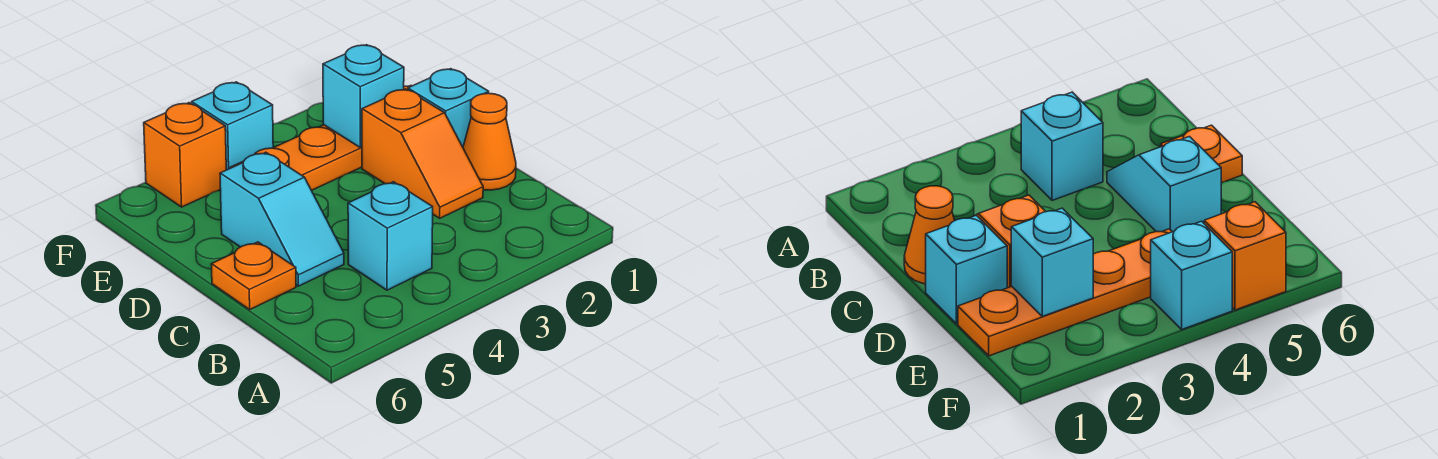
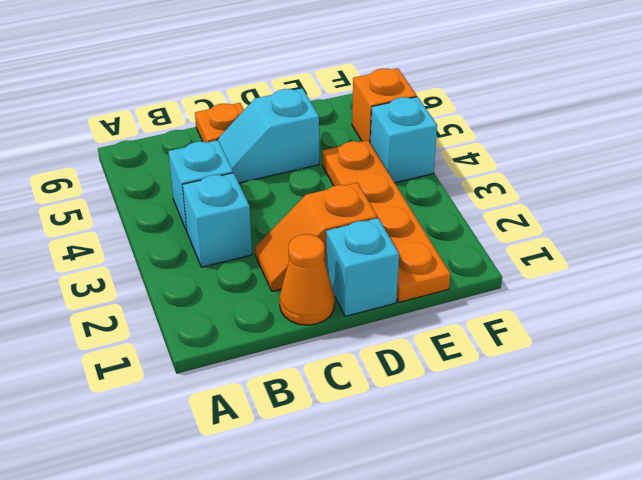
cyan 1x1 brick [323,45,404,147] -> cyan 1x1 brick moved to [183,173,252,267]

